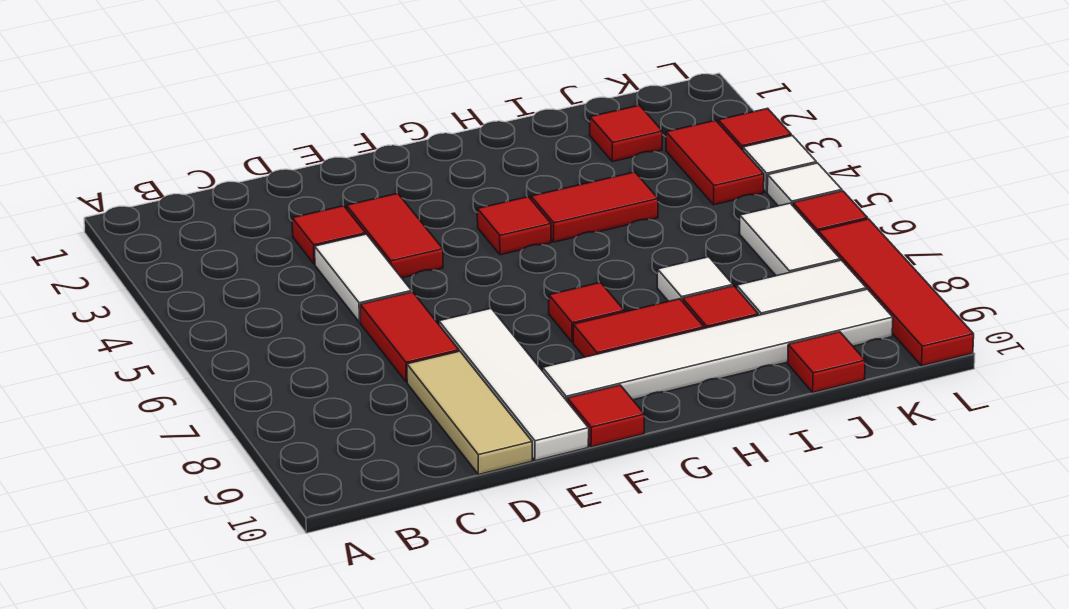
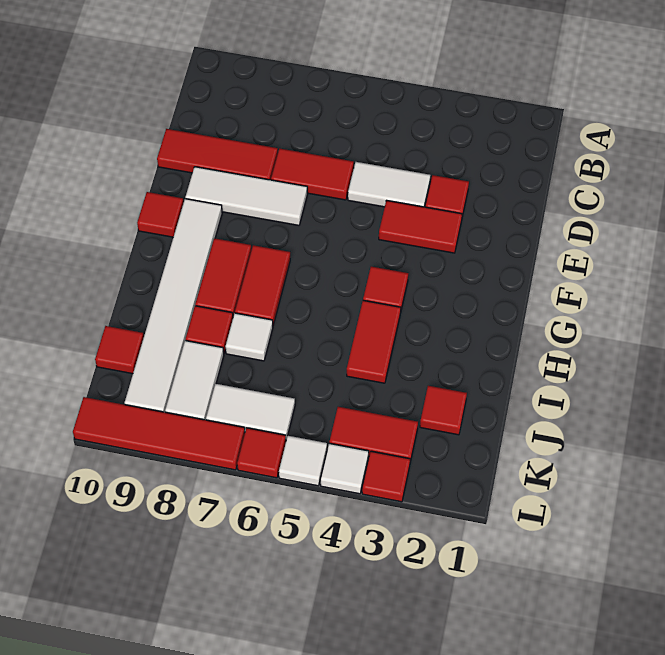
tan 1x3 tile [407,351,532,475] -> red 1x3 tile [157,129,278,180]
white 1x4 tile [439,309,589,461] -> white 1x3 tile [185,167,307,225]
red 1x1 tile [549,283,624,342] -> red 1x2 tile [235,245,290,325]

